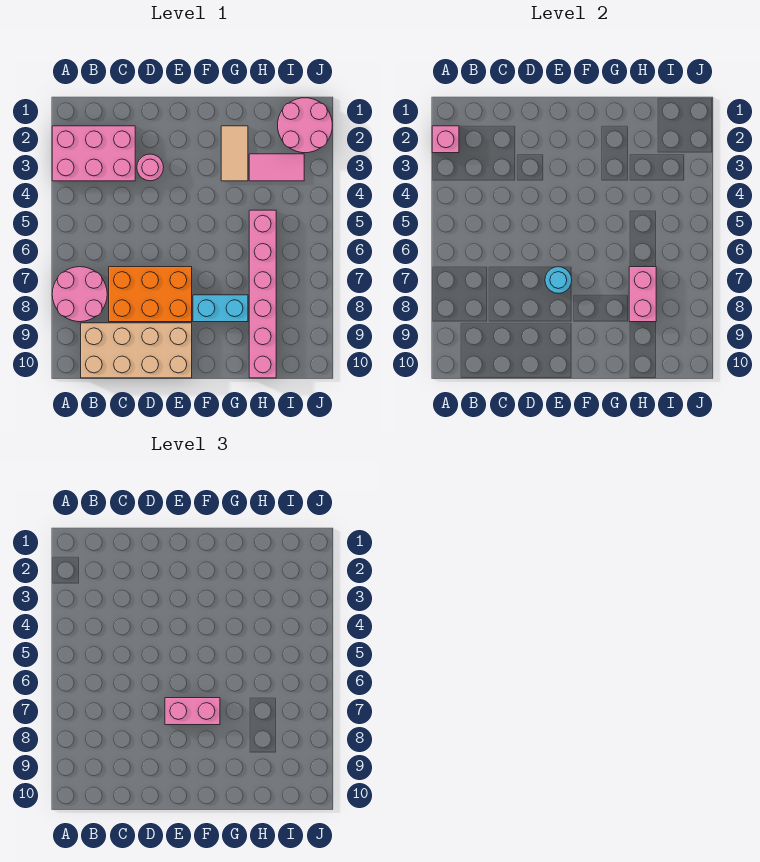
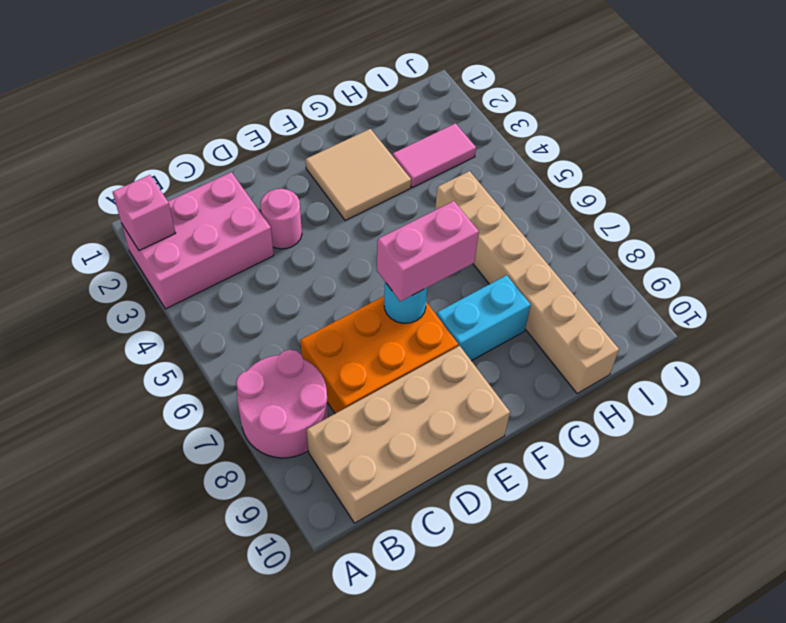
tan 1x2 tile [221,126,248,181] -> tan 2x2 tile [305,129,411,220]
pink 1x6 brick [249,210,276,378] -> tan 1x6 brick [435,171,619,393]
pink 1x2 brick [629,267,656,322] -> none
pink 2x2 round brick [278,98,332,153] -> none

